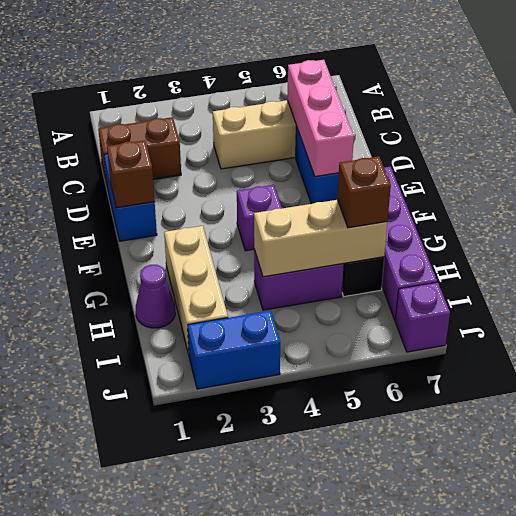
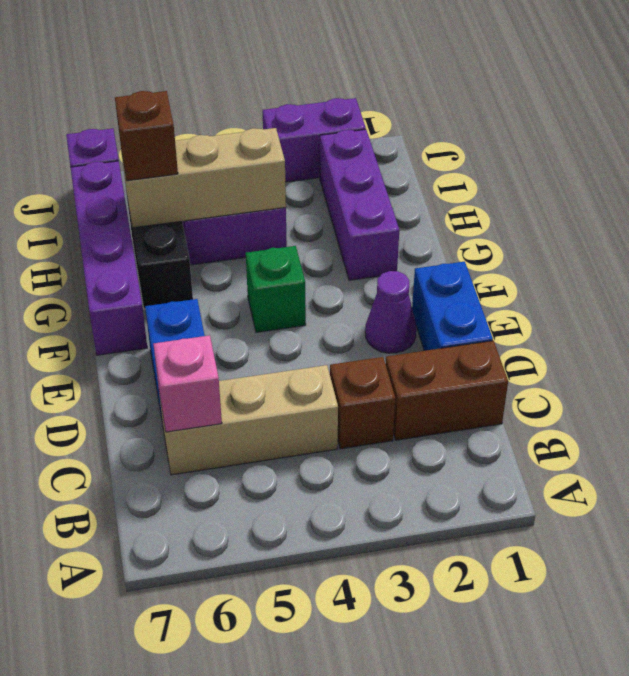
pink 1x3 brick [287,60,354,177] -> pink 1x1 brick [153,335,222,432]
brown 1x1 brick [107,140,155,208] -> brown 1x1 brick moved to [330,357,395,449]
purple 1x1 brick [237,185,282,251] -> green 1x1 brick [246,246,306,332]
tan 1x3 brick [164,226,228,354] -> purple 1x3 brick [320,129,399,280]
purple 1x1 cone [136,265,175,328] -> purple 1x1 cone moved to [365,271,416,353]
blue 1x2 brick [188,311,280,389] -> purple 1x2 brick [263,98,366,182]

